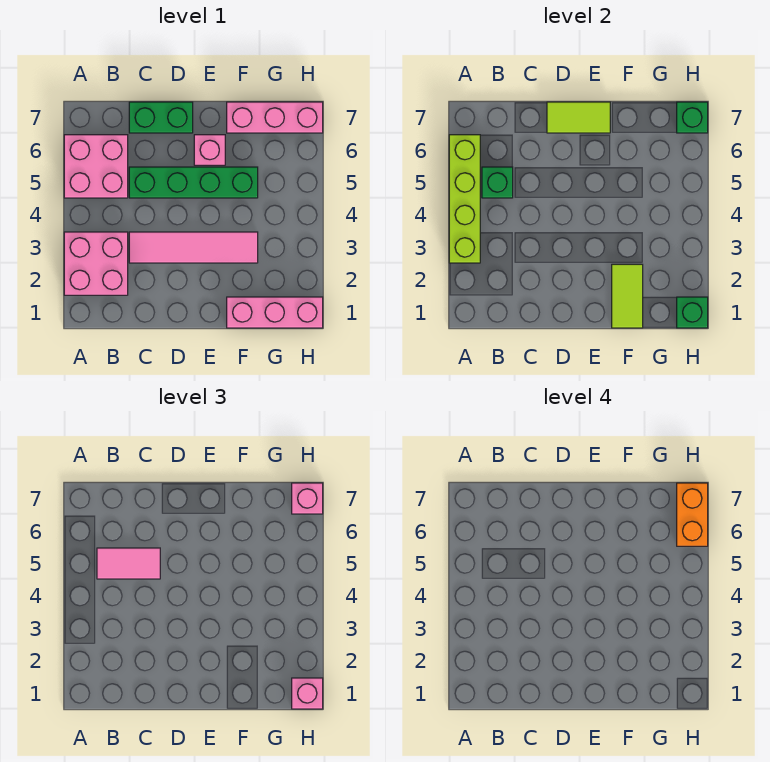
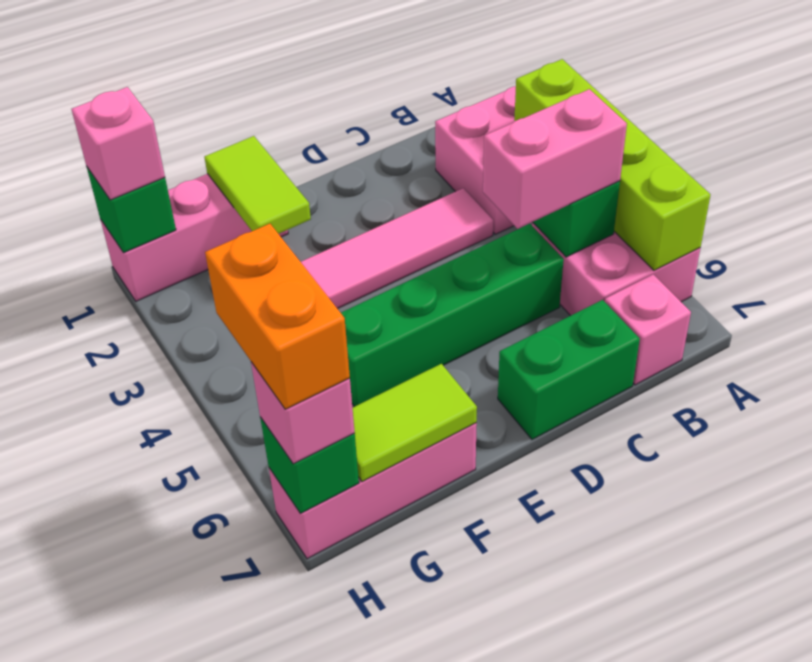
pink 1x2 tile [97,548,160,579] -> pink 1x2 brick [483,89,627,229]
lime 1x2 tile [547,102,610,133] -> lime 1x2 tile moved to [353,364,477,482]
pink 1x1 brick [194,135,225,165] -> pink 1x1 brick moved to [605,274,691,385]

